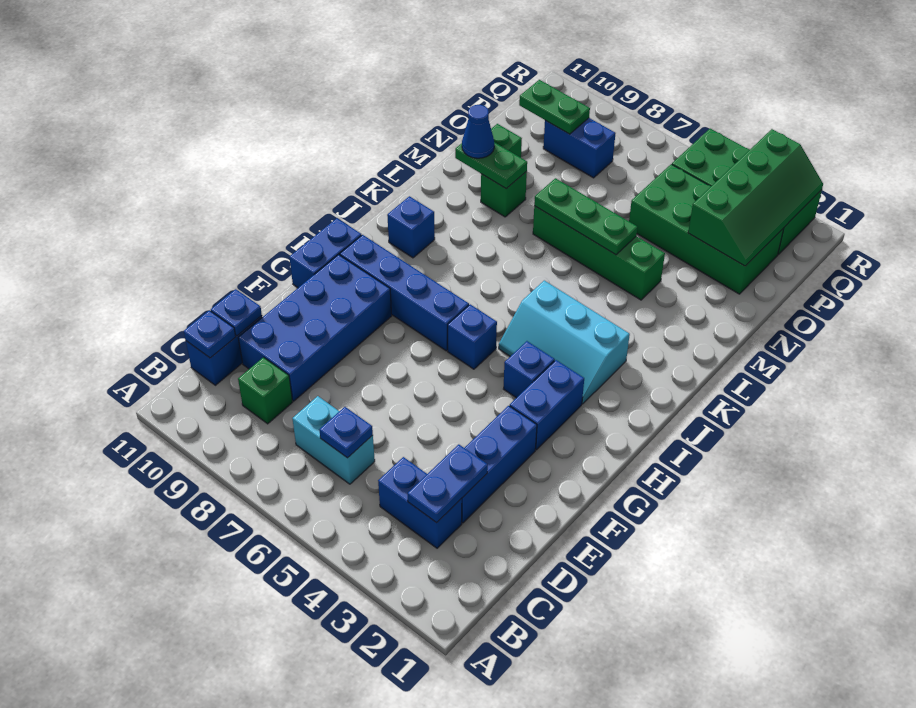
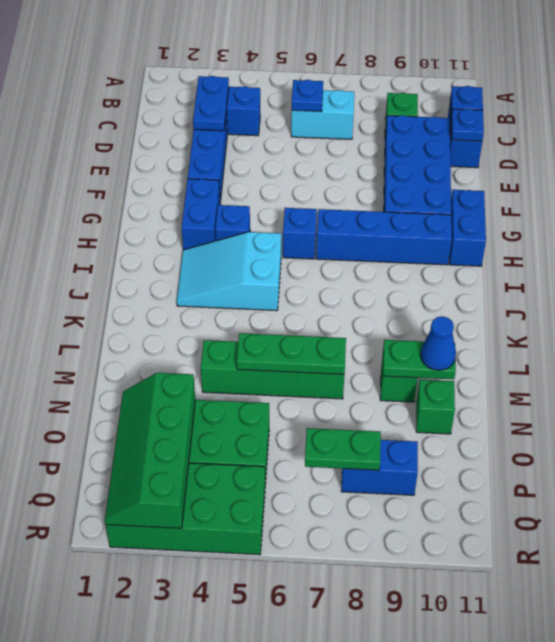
cyan 2x3 slope [499,280,630,404] -> cyan 2x3 slope turned to [177,232,281,311]
blue 1x1 brick [387,196,435,258] -> none
green 1x2 plate [519,80,590,134] -> green 1x2 plate moved to [305,428,381,470]

